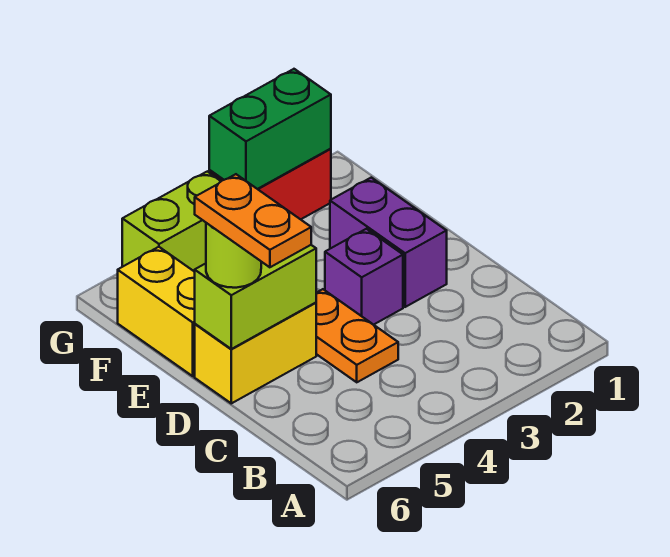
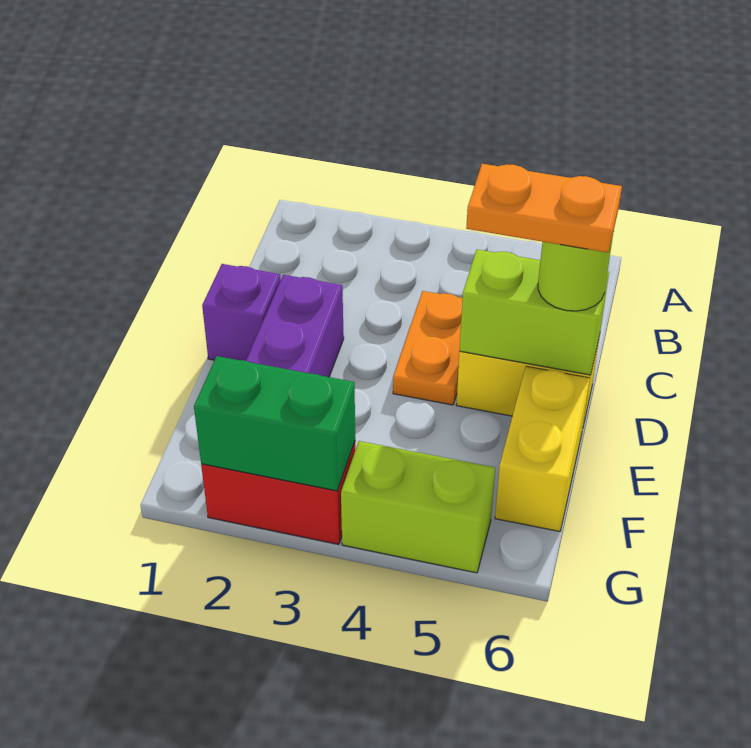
orange 1x2 plate [195,174,311,267] -> orange 1x2 plate turned to [466,164,622,253]
purple 1x1 brick [325,229,403,325] -> purple 1x1 brick moved to [202,264,281,361]

